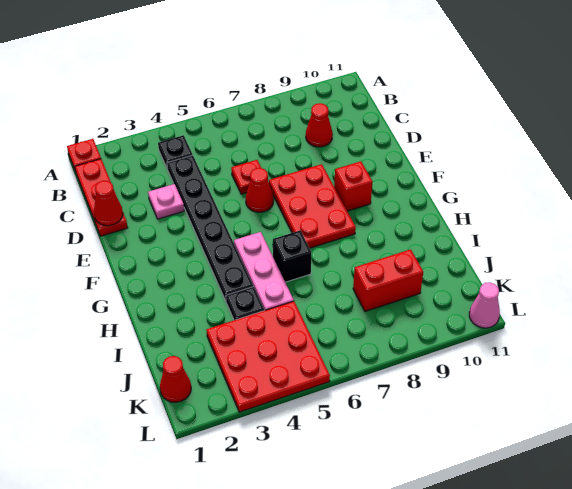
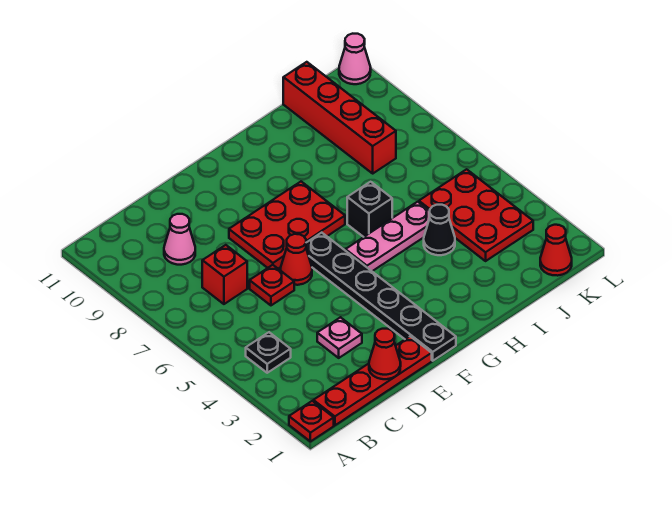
red 1x3 plate [75,159,128,236] -> red 1x4 plate [313,336,432,425]
black 1x6 plate [167,155,253,301] -> black 1x6 plate turned to [306,233,456,361]
red 1x1 cone [306,103,333,147] -> pink 1x1 cone [164,214,195,265]
red 1x1 brick [334,161,373,211] -> red 1x1 brick moved to [202,245,247,304]
black 1x1 plate [226,287,264,320] -> black 1x1 cone [424,205,455,255]
red 3x3 plate [207,301,330,412] -> red 2x3 plate [419,169,533,261]
red 1x2 brick [353,249,423,311] -> red 1x4 brick [283,62,396,173]

